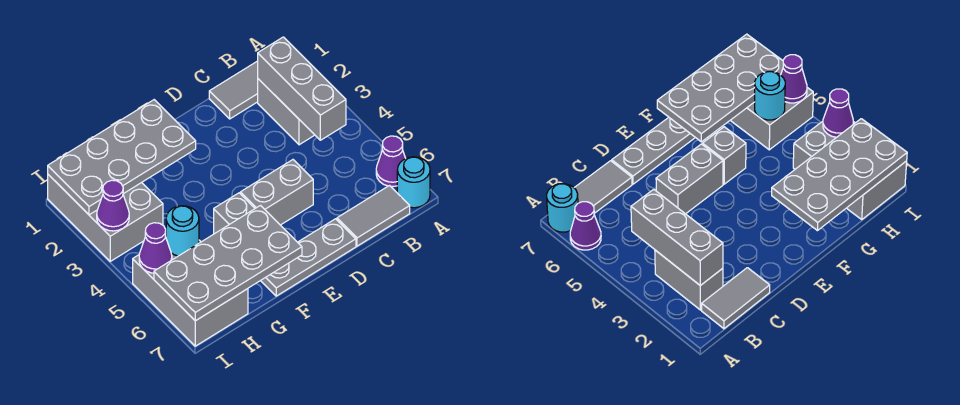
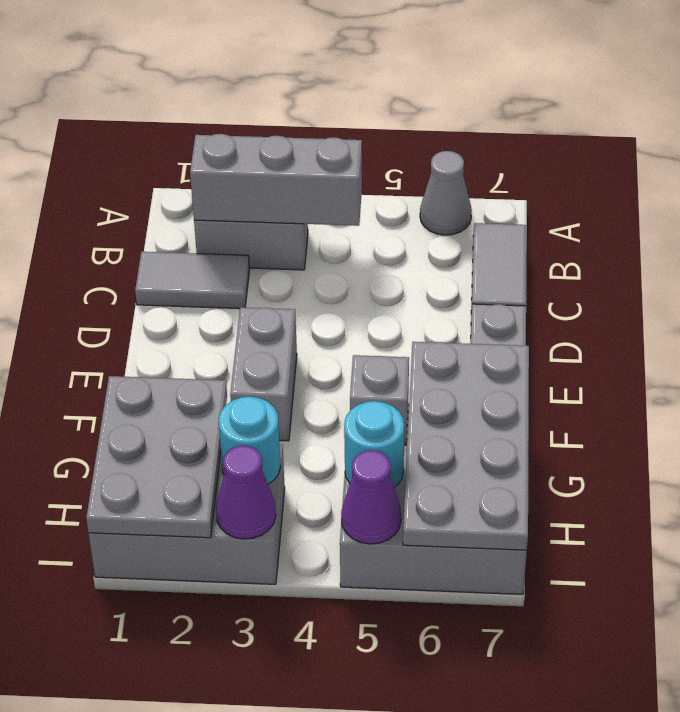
purple 1x1 cone [376,136,406,187] -> grey 1x1 cone [420,151,472,235]
cyan 1x1 round brick [397,157,430,208] -> cyan 1x1 round brick moved to [219,396,281,484]
grey 1x2 tile [209,61,258,119] -> grey 1x2 tile turned to [135,252,250,309]
grey 1x2 brick [240,160,313,225] -> grey 1x2 brick moved to [230,307,297,441]
grey 2x4 plate [48,100,196,215] -> grey 2x3 plate [86,376,227,538]

